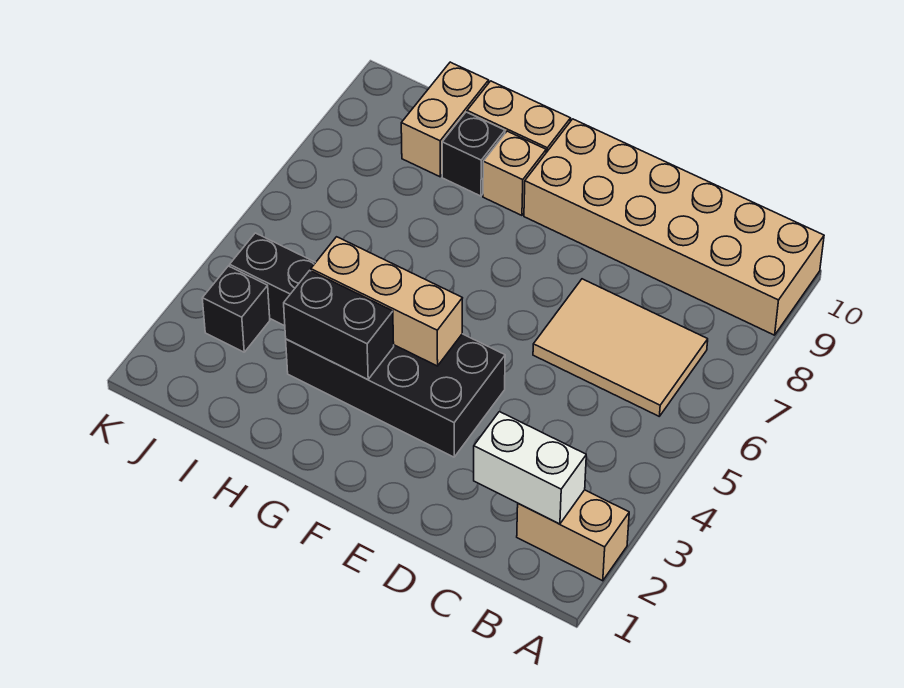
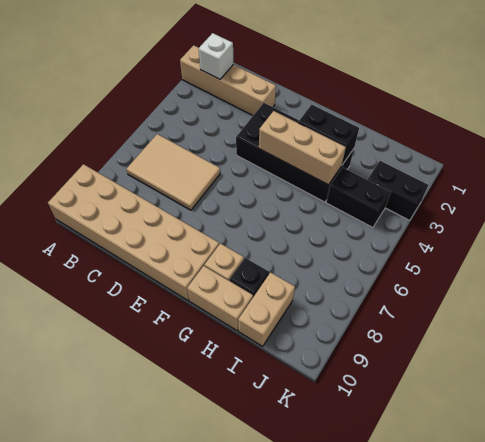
tan 1x2 brick [517,490,629,581] -> tan 1x4 brick [180,45,276,115]
white 1x2 brick [474,412,586,524] -> white 1x1 brick [199,33,233,79]
black 1x1 brick [202,266,270,352] -> black 1x2 brick [368,161,428,220]

